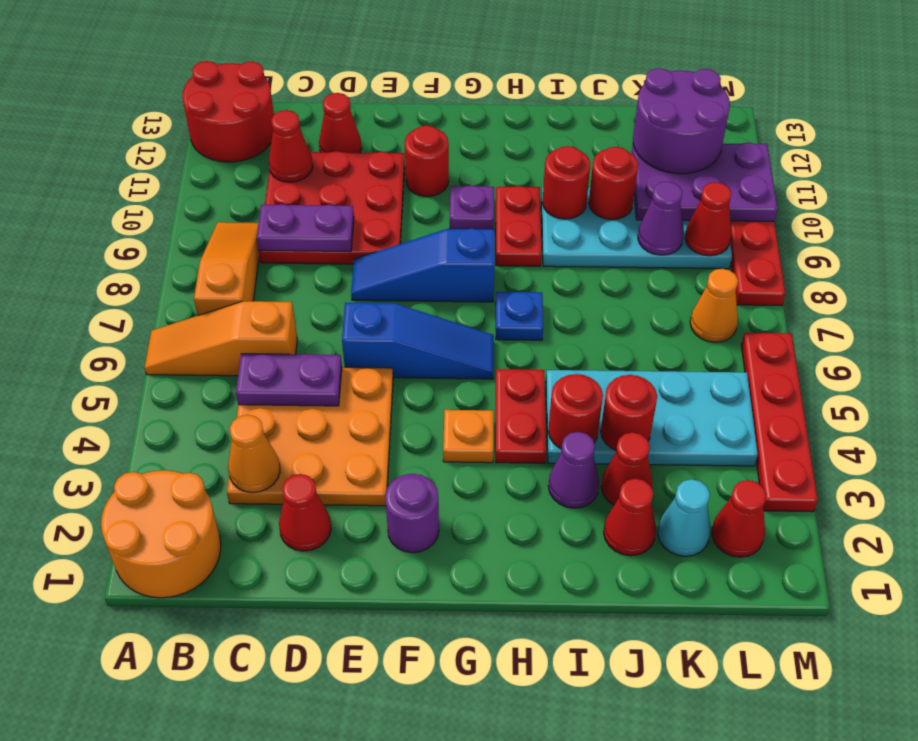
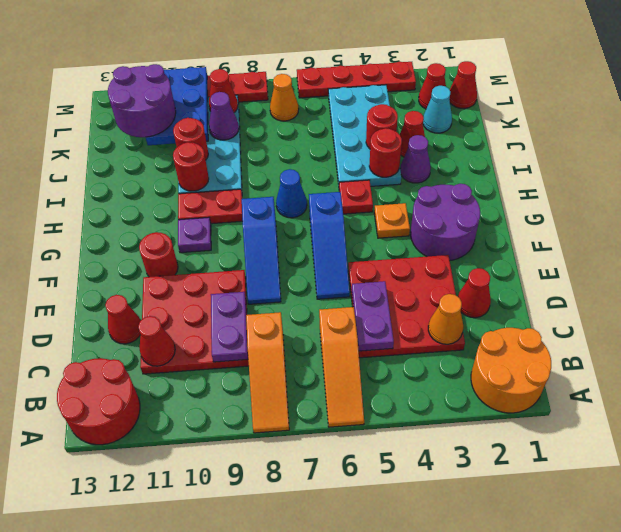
orange 1x3 slope [194,222,259,315] -> orange 1x3 slope turned to [246,312,289,433]
orange 3x3 plate [227,367,393,506] -> red 3x3 plate [348,255,465,358]
blue 1x3 slope [342,303,494,379] -> blue 1x3 slope turned to [309,192,350,299]
purple 1x1 round brick [385,474,439,553] -> purple 2x2 round brick [410,184,480,260]
red 1x2 plate [496,369,546,463] -> red 1x1 plate [339,180,373,214]
blue 1x1 plate [496,292,543,340] -> blue 1x1 cone [276,169,307,218]
red 1x1 cone [604,479,656,556] -> red 1x1 cone moved to [449,61,477,109]
purple 2x3 plate [632,143,778,222] -> blue 2x3 plate [146,67,208,145]

